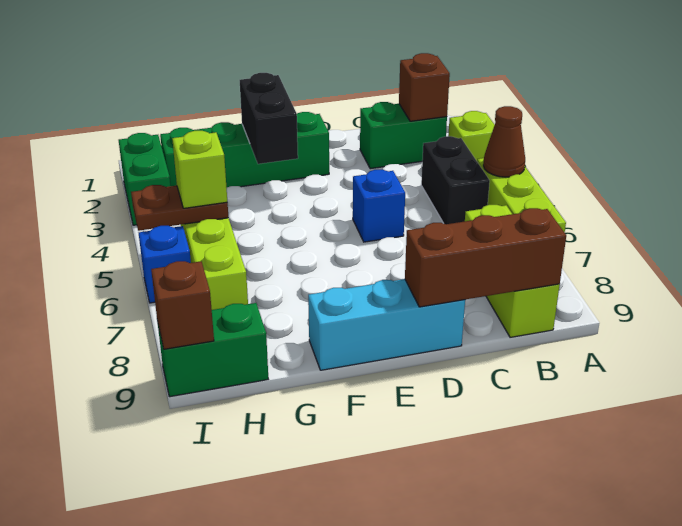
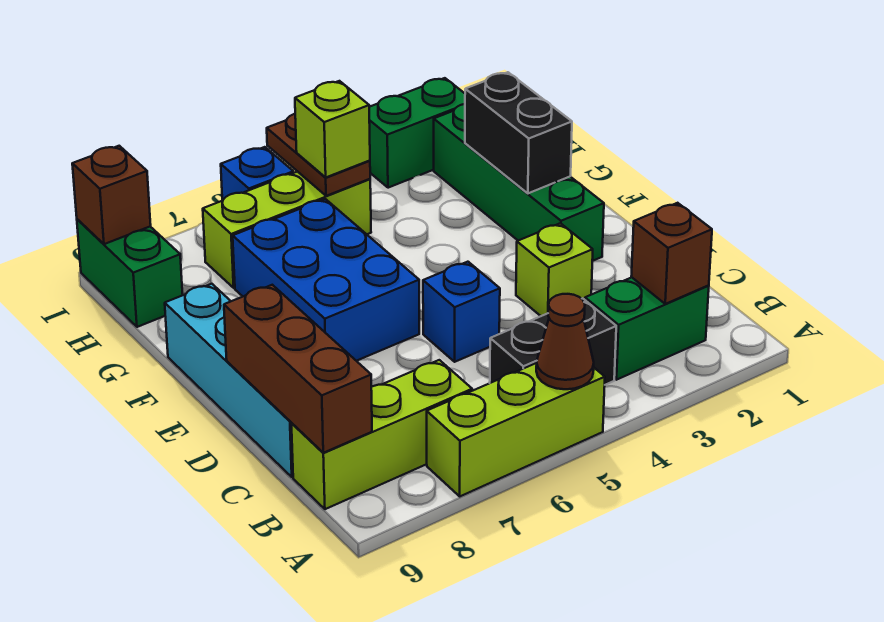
lime 1x1 brick [448,111,495,161] -> lime 1x1 brick moved to [516,223,593,316]
green 1x2 brick [360,102,447,169] -> green 1x2 brick turned to [585,277,709,380]
cyan 1x3 brick [308,279,465,370] -> cyan 1x4 brick [165,284,293,477]
none -> blue 2x3 brick [233,199,419,361]
black 1x2 brick [240,73,298,164] -> black 1x2 brick turned to [465,72,572,193]

